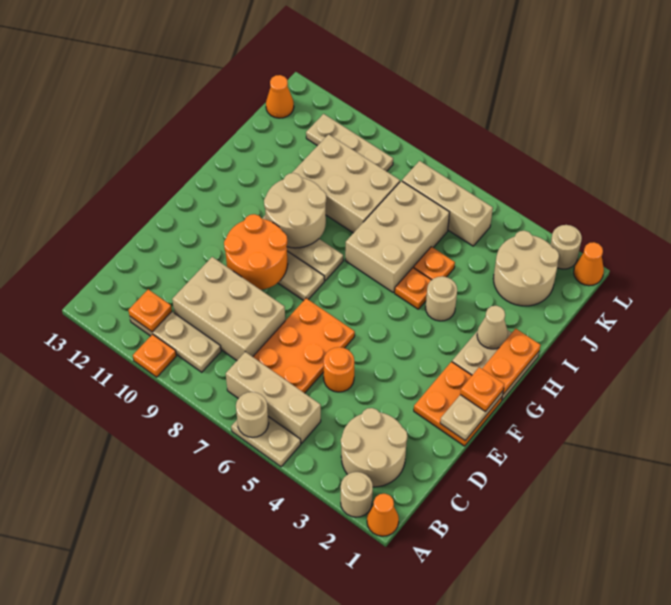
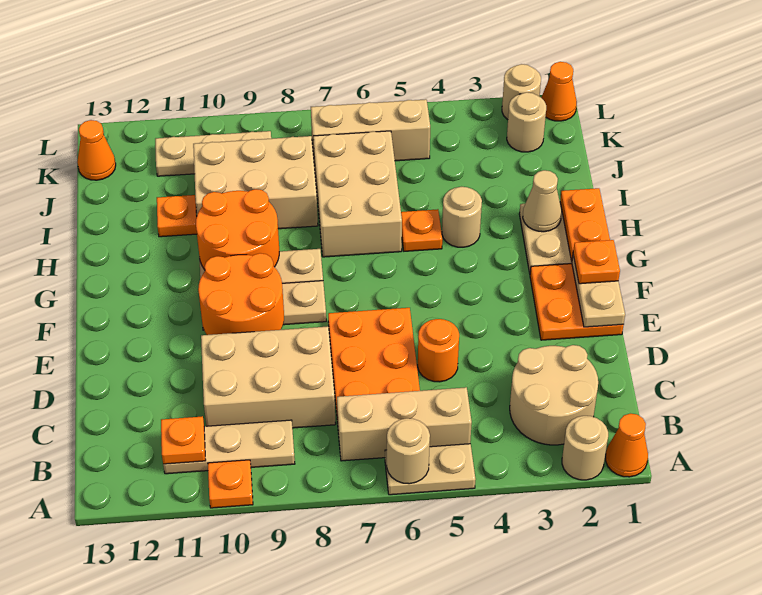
tan 2x2 round brick [264,173,326,248] -> orange 2x2 round brick [196,189,279,270]
orange 1x1 plate [414,247,455,280] -> orange 1x1 plate moved to [157,195,197,237]
tan 2x2 round brick [493,231,559,306] -> tan 1x1 round brick [507,92,546,152]

